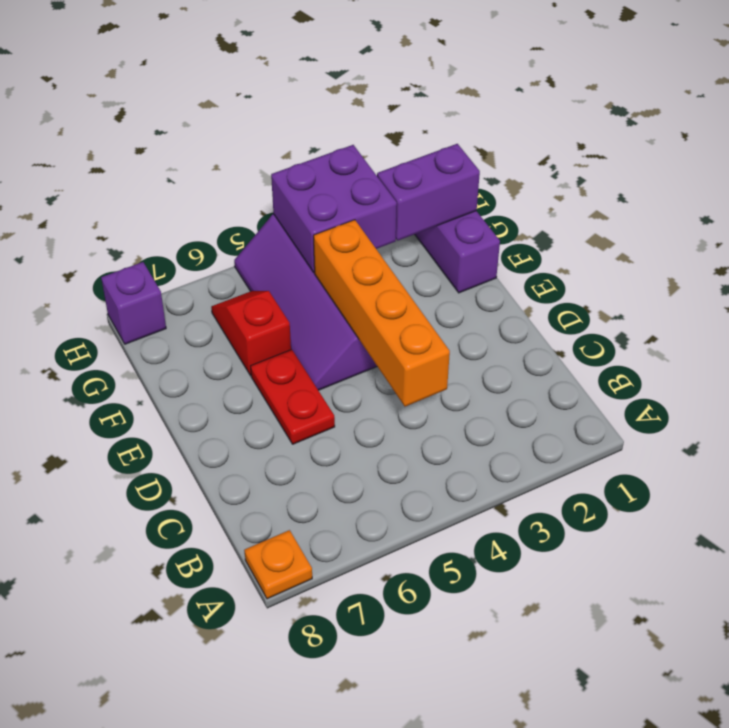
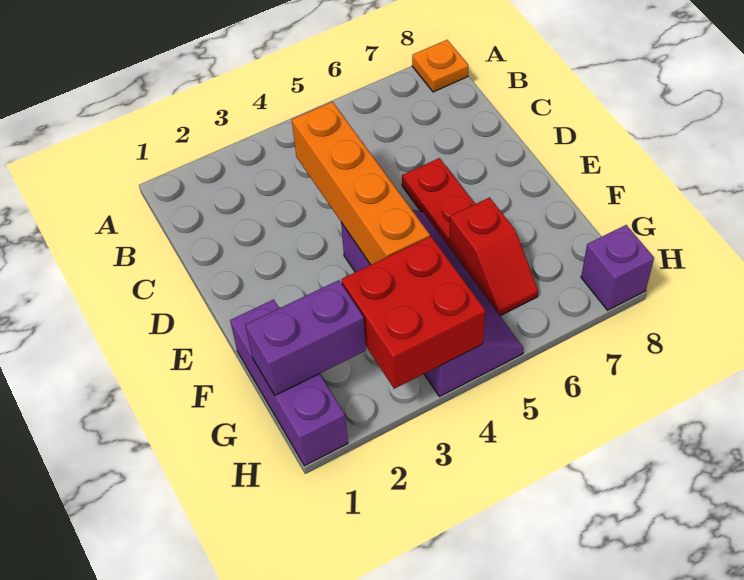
purple 2x2 brick [271,145,397,273] -> red 2x2 brick [341,236,485,389]

